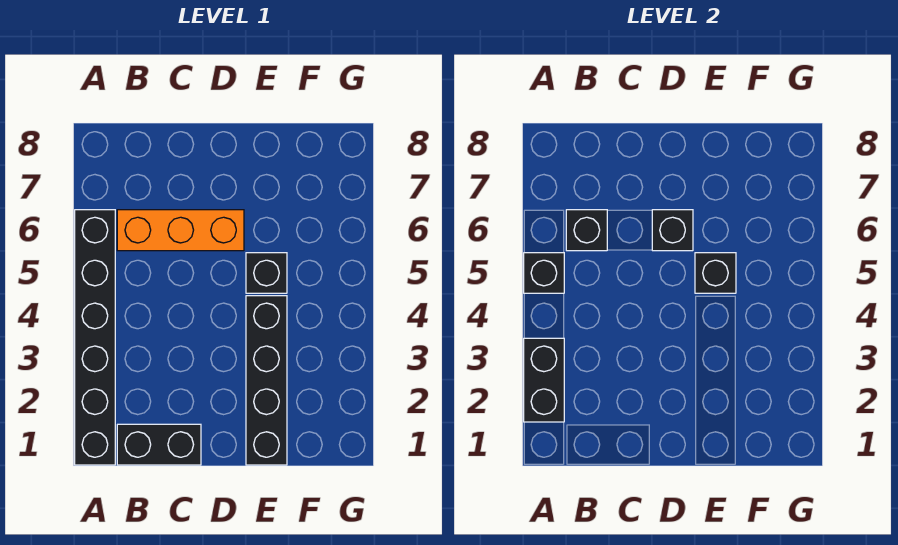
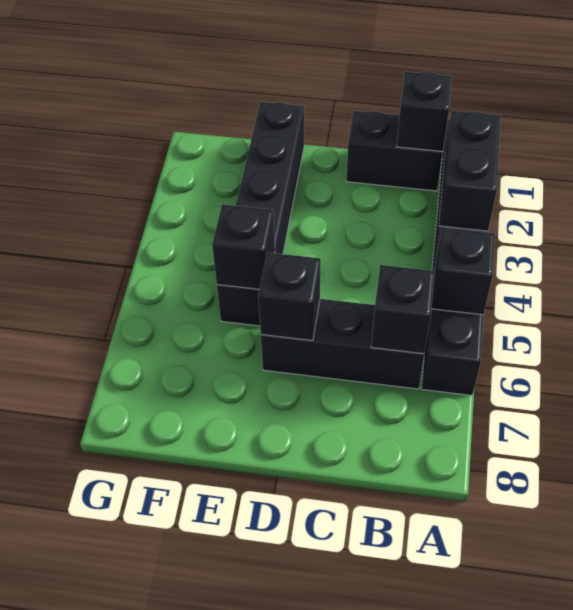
none -> black 1x1 brick [396,72,452,152]
orange 1x3 brick [117,210,244,251] -> black 1x3 brick [261,299,424,389]

